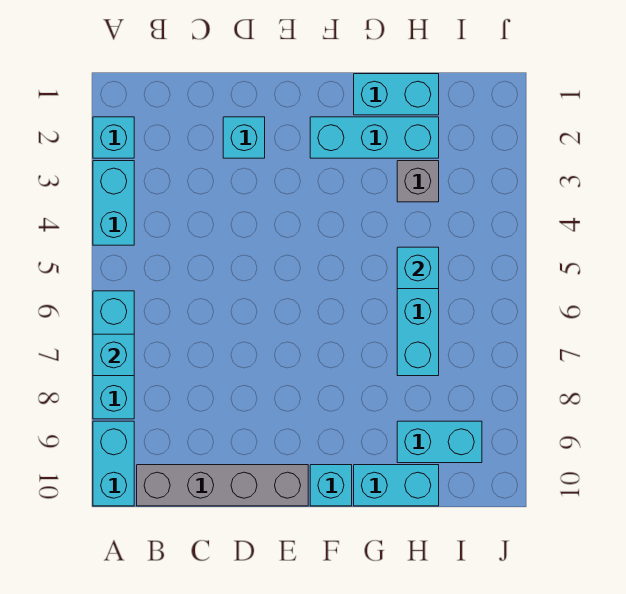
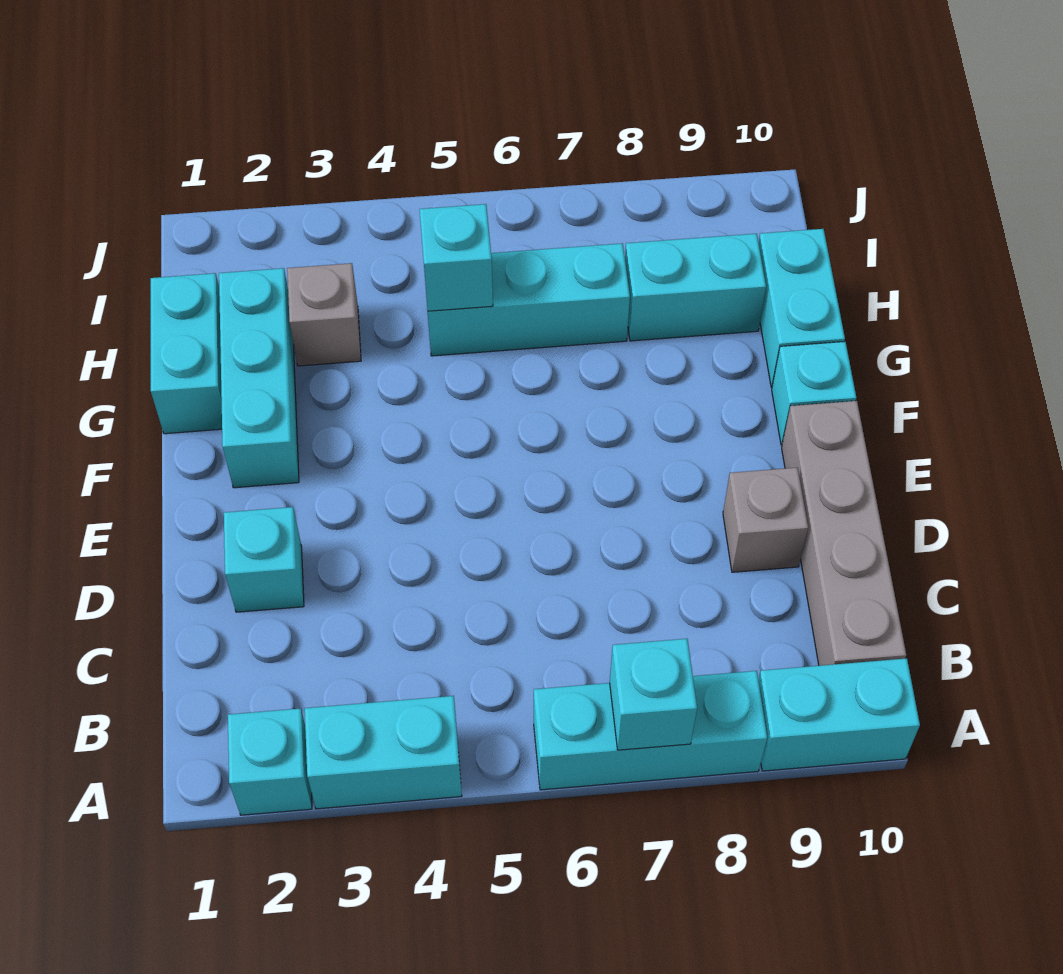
none -> grey 1x1 brick [723,468,808,572]
cyan 1x2 brick [397,421,482,463] -> cyan 1x2 brick turned to [625,234,766,341]

